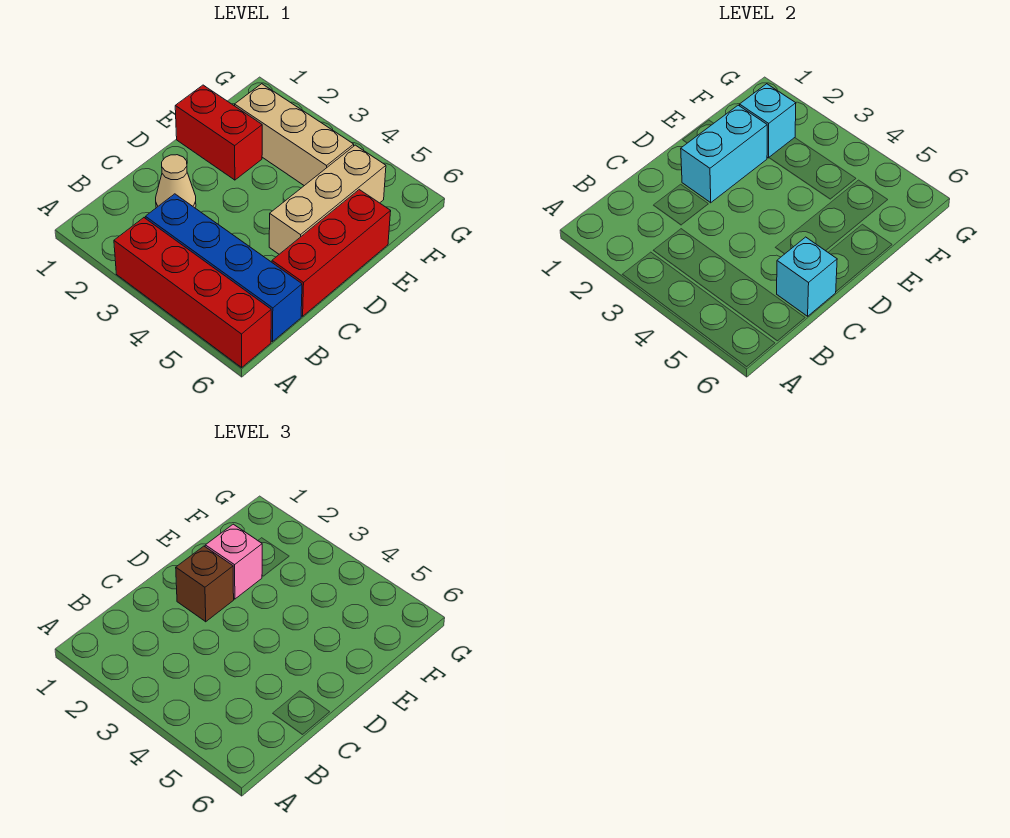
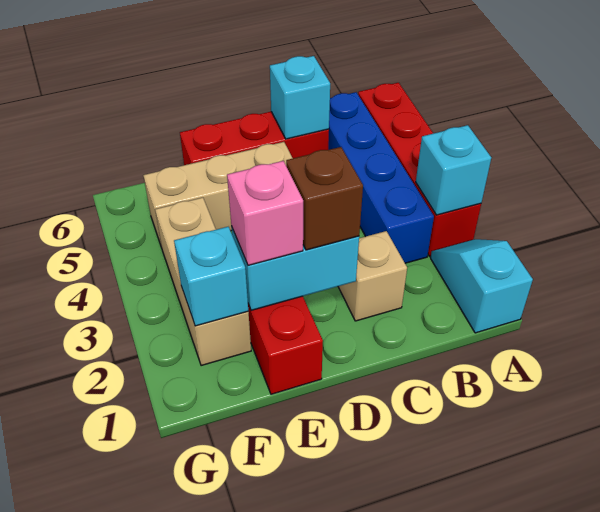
none -> cyan 1x2 slope [431,239,533,333]
none -> cyan 1x1 brick [416,125,491,215]
tan 1x1 cone [156,155,196,208] -> tan 1x1 brick [338,231,407,321]

